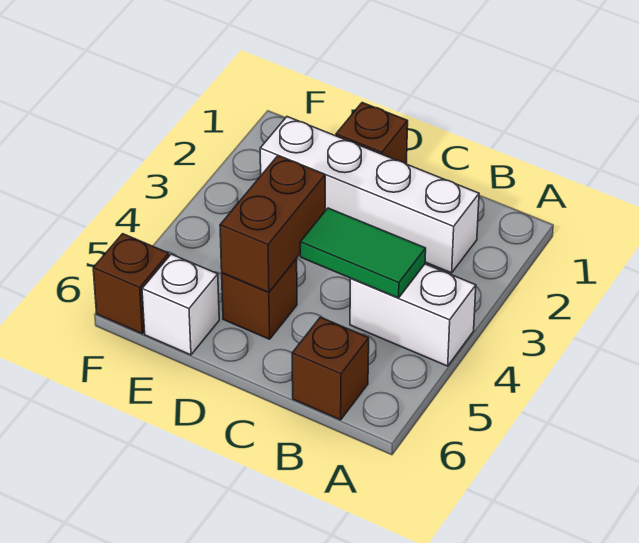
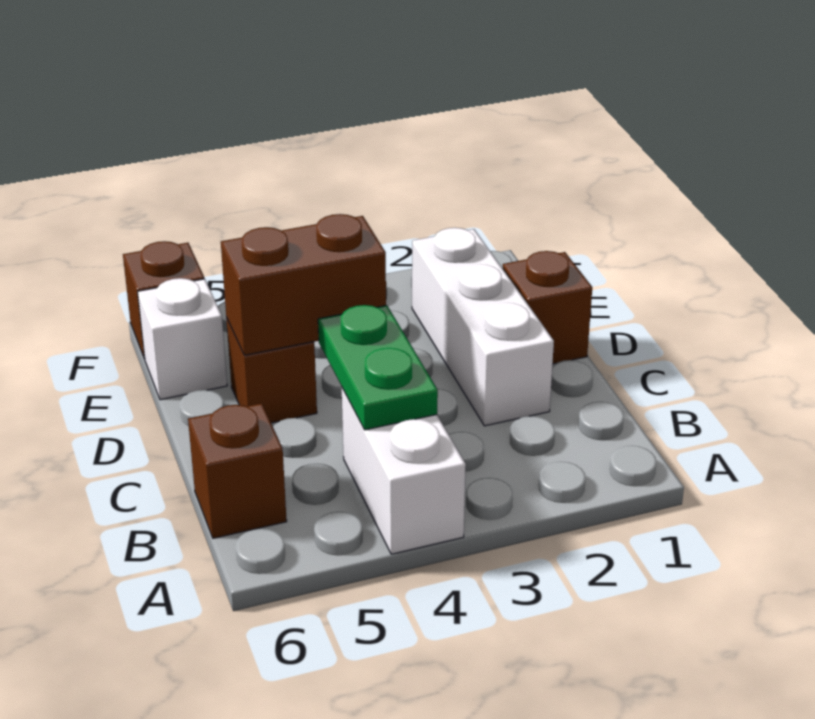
white 1x4 brick [260,117,479,273] -> white 1x3 brick [412,228,554,426]
green 1x2 tile [300,208,426,298] -> green 1x2 plate [318,305,438,430]

